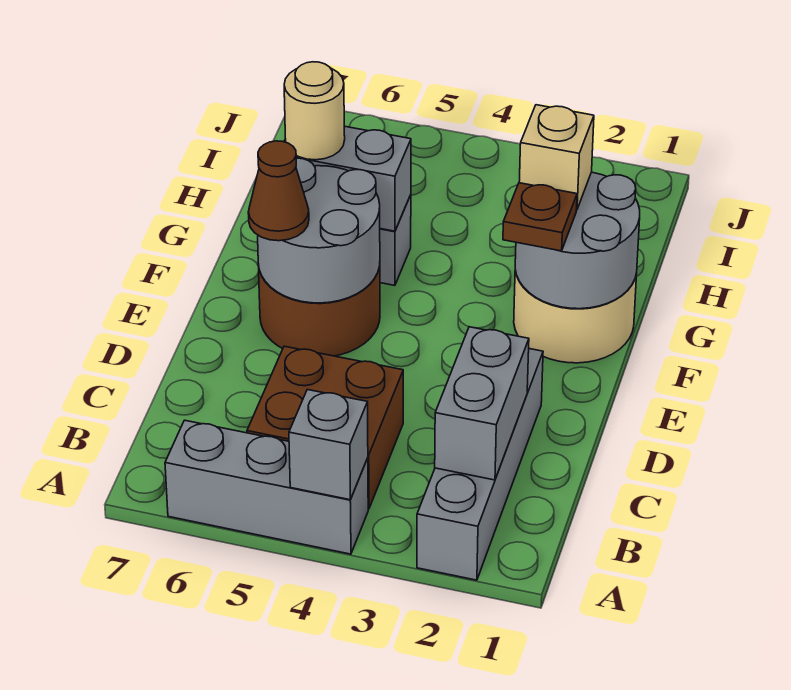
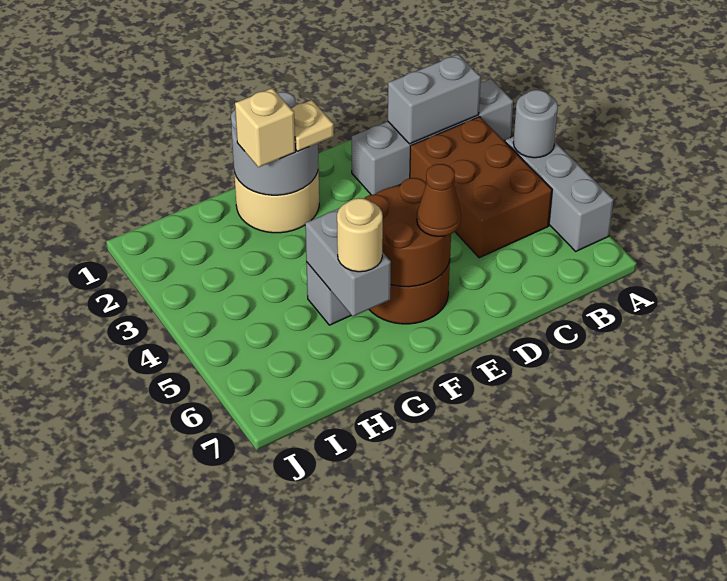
grey 1x1 brick [289,390,368,500] -> grey 1x1 round brick [513,90,558,158]
brown 2x2 brick [247,346,403,509] -> brown 2x3 brick [410,117,552,258]
grey 2x2 round brick [258,158,380,303] -> brown 2x2 round brick [364,178,451,287]
brown 1x1 plate [503,183,577,251] -> tan 1x1 plate [291,100,334,151]

